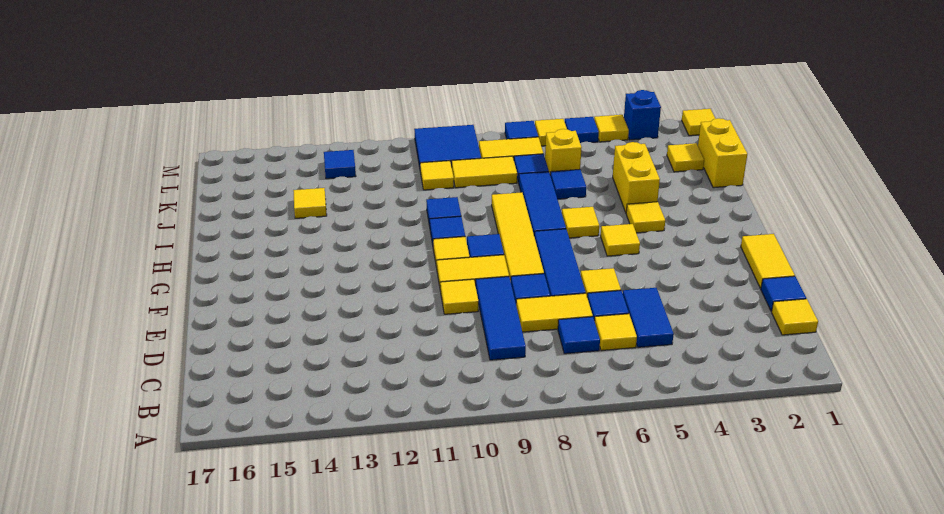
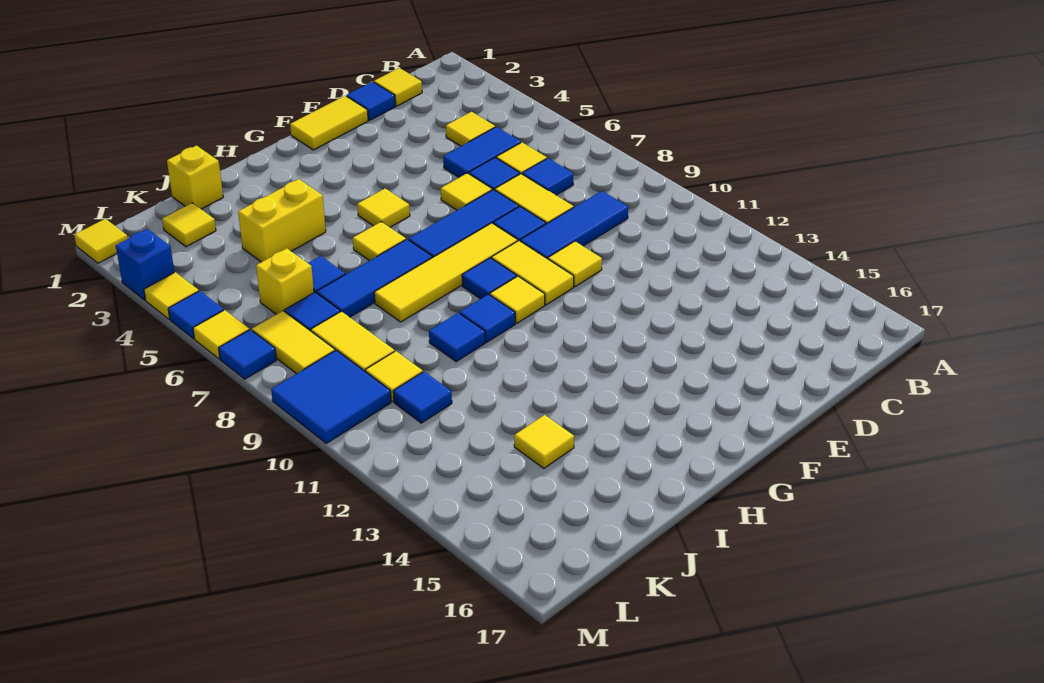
yellow 1x1 tile [626,202,665,233] -> yellow 1x1 tile moved to [446,112,495,146]
yellow 1x2 brick [698,118,747,188] -> yellow 1x1 brick [167,146,223,209]
blue 1x1 tile [324,150,356,179] -> blue 1x1 tile moved to [393,372,452,423]

